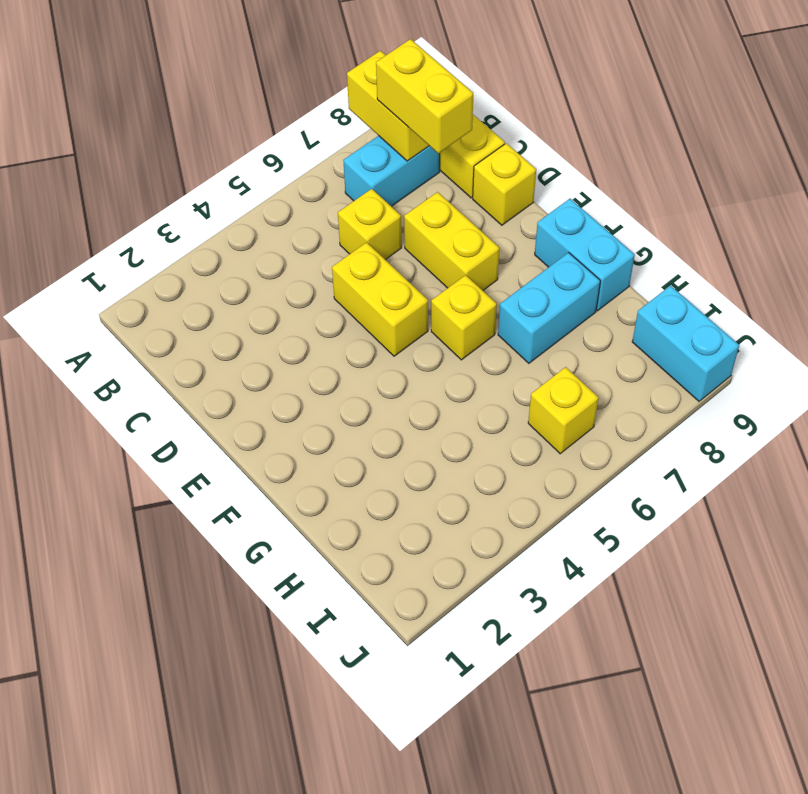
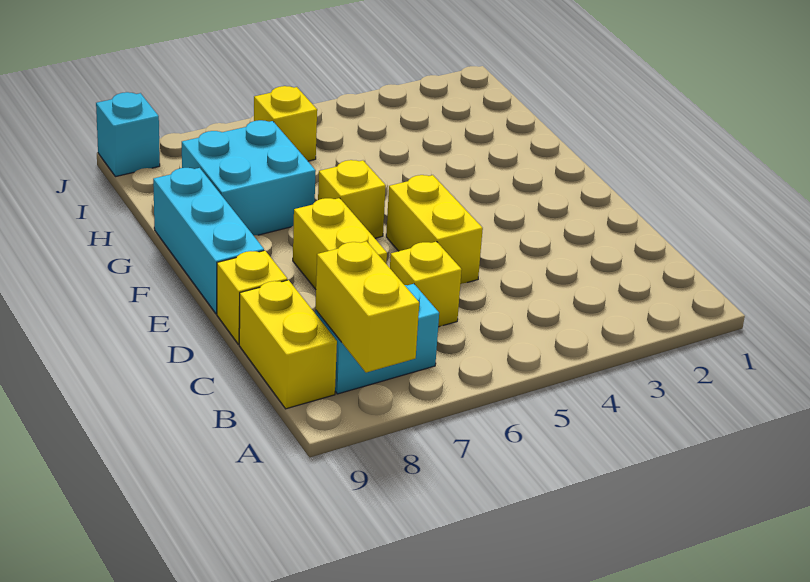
yellow 1x2 brick [376,39,473,153] -> none
cyan 1x2 brick [535,199,635,311] -> cyan 1x3 brick [153,168,264,314]
cyan 1x2 brick [498,253,600,363] -> cyan 2x2 brick [182,120,316,236]
cyan 1x2 brick [632,286,739,401] -> cyan 1x1 brick [96,92,160,177]

